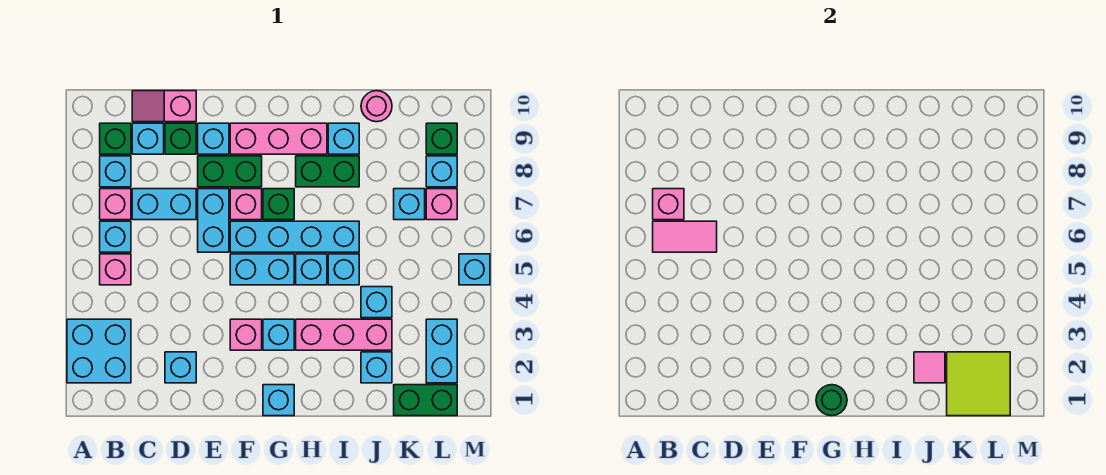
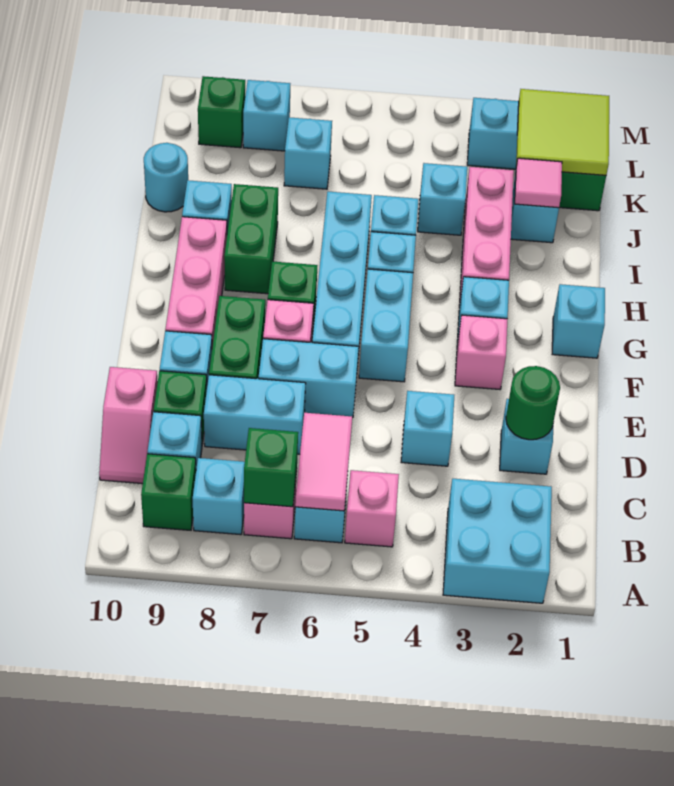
pink 1x1 brick [653,189,684,220] -> green 1x1 brick [244,428,298,507]
cyan 1x2 brick [132,189,196,220] -> cyan 1x2 brick turned to [204,375,306,454]
green 1x1 round brick [816,385,847,416] -> green 1x1 round brick moved to [506,366,560,440]
pink 1x1 round brick [361,91,392,122] -> cyan 1x1 round brick [144,143,188,212]
pink 1x1 brick [426,189,457,220] -> none
cyan 1x1 brick [459,254,490,285] -> cyan 1x1 brick moved to [401,391,454,466]

